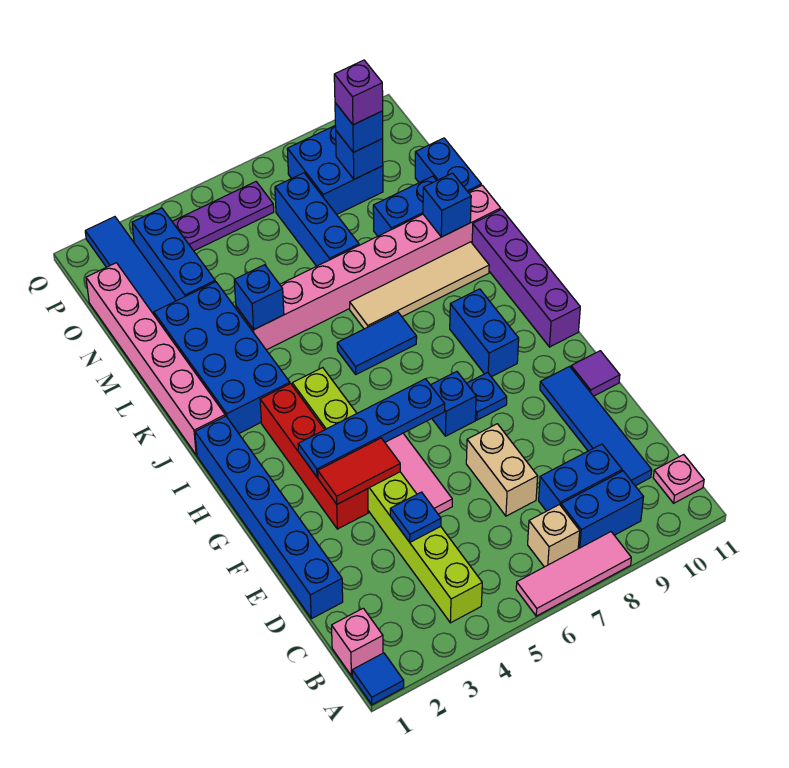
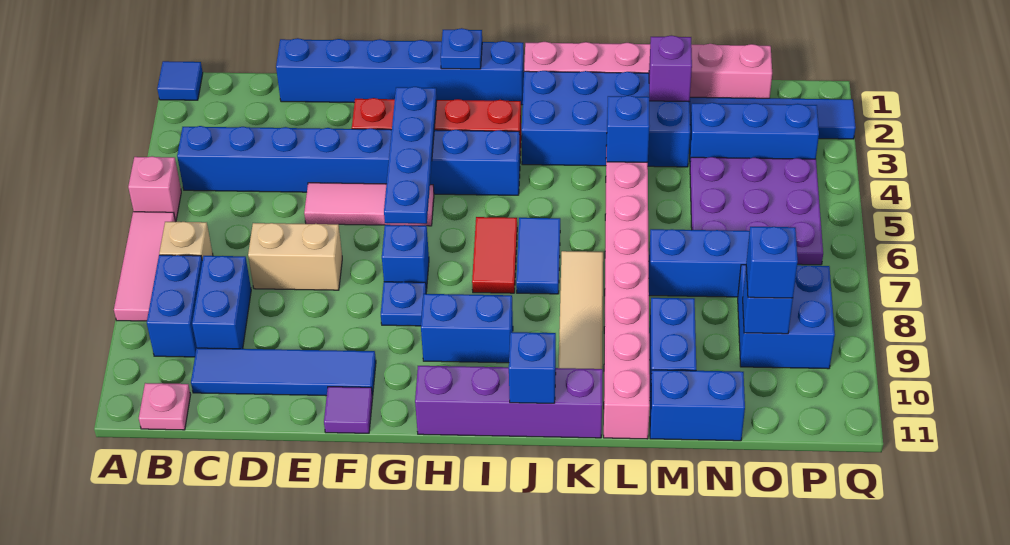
pink 1x1 brick [332,608,383,676] -> pink 1x1 brick moved to [128,156,181,222]
lime 1x8 brick [292,368,482,623] -> blue 1x8 brick [177,126,520,195]
blue 1x1 plate [390,492,441,542] -> blue 1x1 plate moved to [441,28,482,69]
red 1x2 tile [318,438,400,504] -> red 1x2 tile moved to [472,217,517,293]
blue 1x1 brick [423,173,471,237] -> blue 1x1 brick moved to [509,332,556,403]
purple 1x1 brick [334,60,383,125] -> purple 1x1 brick moved to [649,36,692,102]
purple 1x3 plate [172,182,274,251] -> purple 3x3 plate [690,157,823,265]

